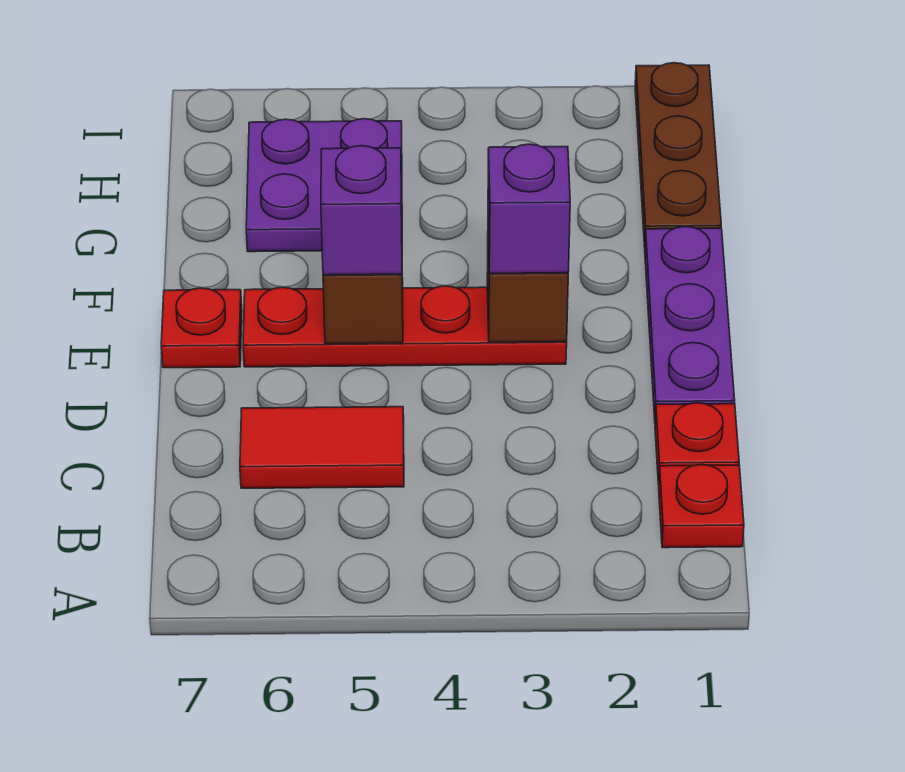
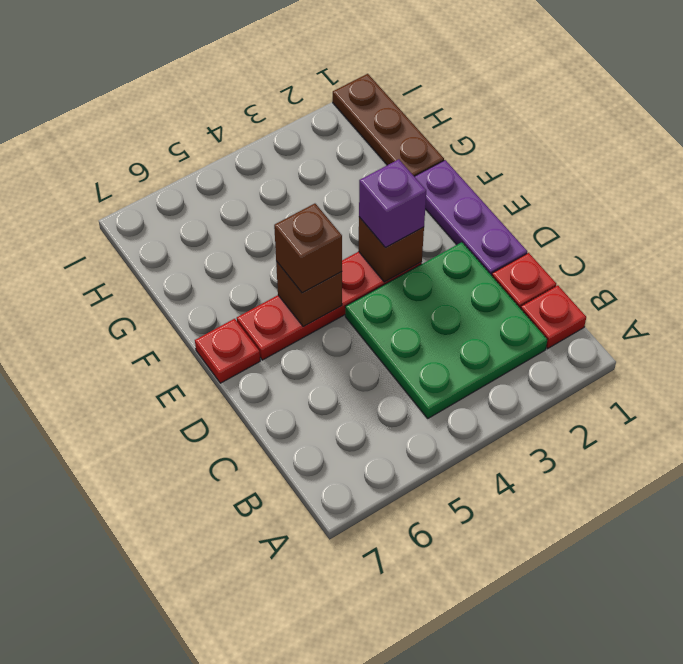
none -> green 3x3 plate [345,242,547,418]
red 1x2 tile [240,407,404,488] -> none
purple 1x1 brick [321,146,402,275] -> brown 1x1 brick [274,204,342,293]
purple 2x2 plate [246,119,402,252] -> none

